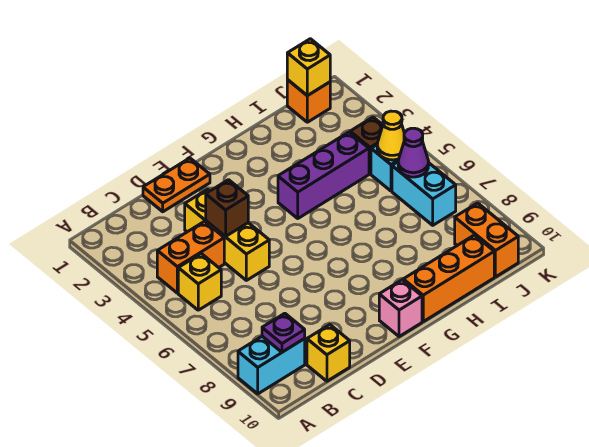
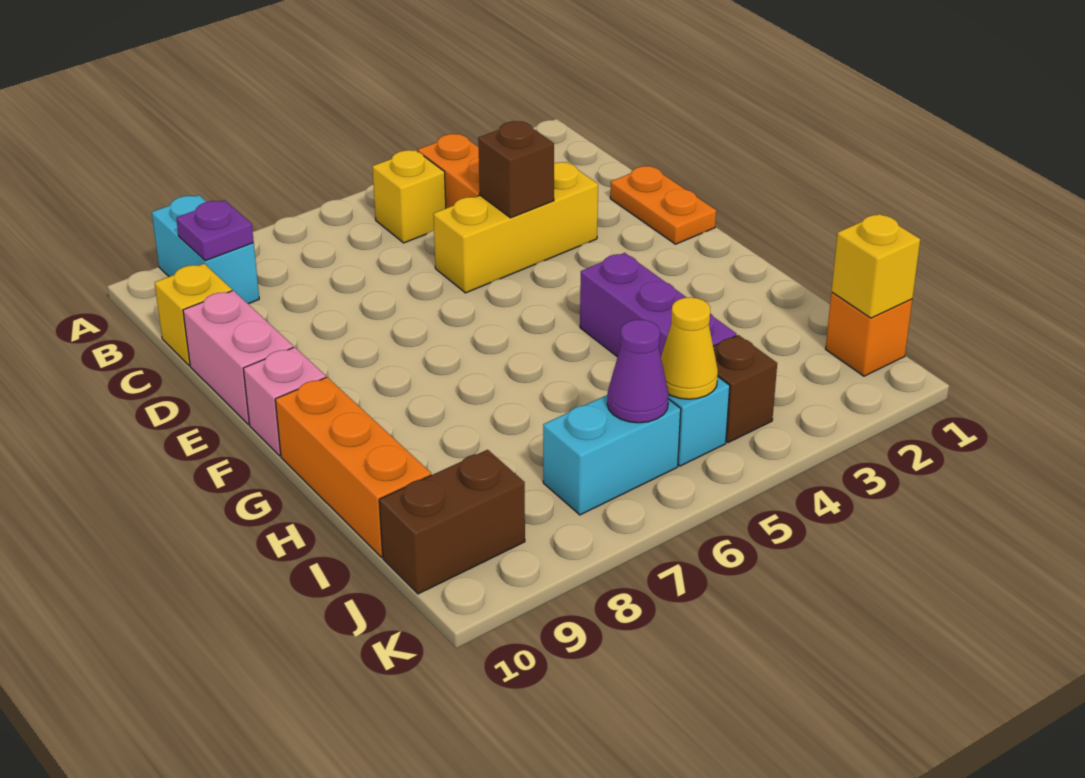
none -> pink 1x2 brick [183,291,293,425]
orange 1x2 brick [455,203,518,277] -> brown 1x2 brick [379,450,525,594]

